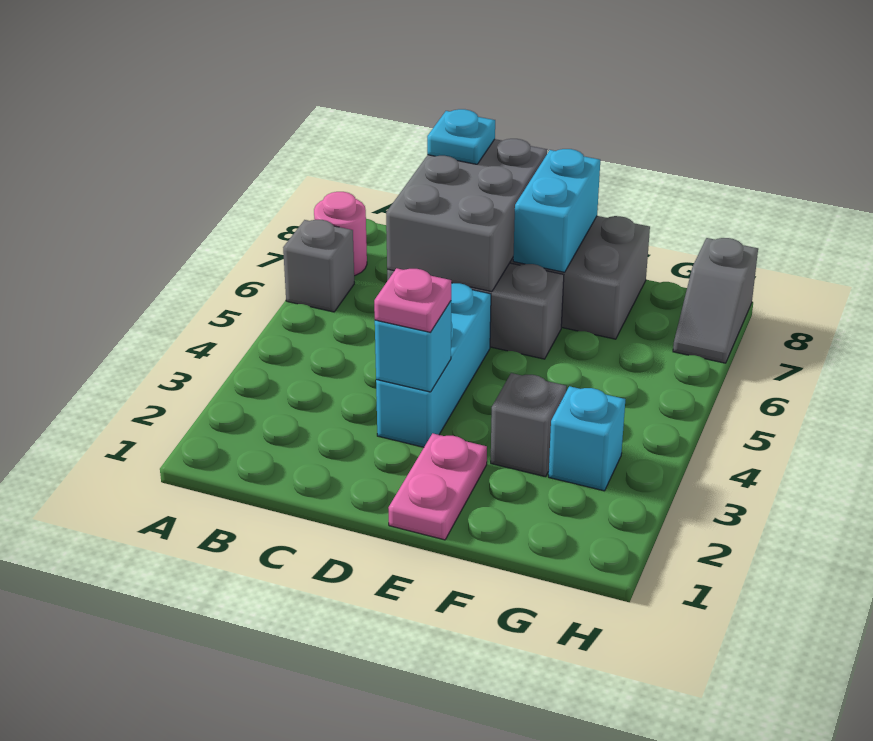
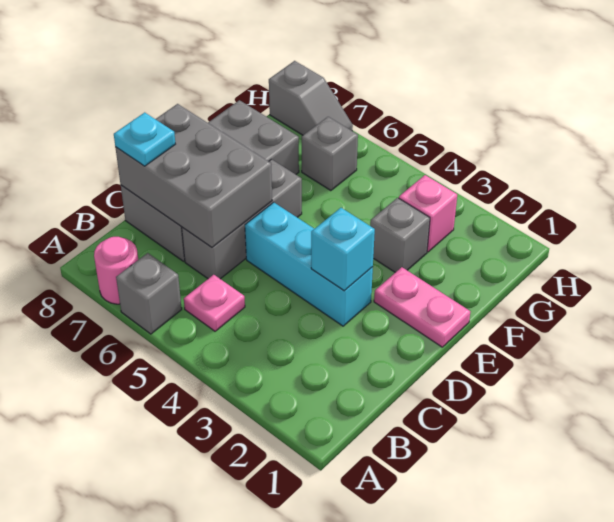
pink 1x1 plate [374,268,451,332] -> pink 1x1 plate moved to [184,275,245,331]
cyan 1x2 brick [513,149,600,272] -> none
cyan 1x1 brick [549,386,625,491] -> pink 1x1 brick [399,175,457,252]
none -> grey 1x1 brick [302,117,358,191]

